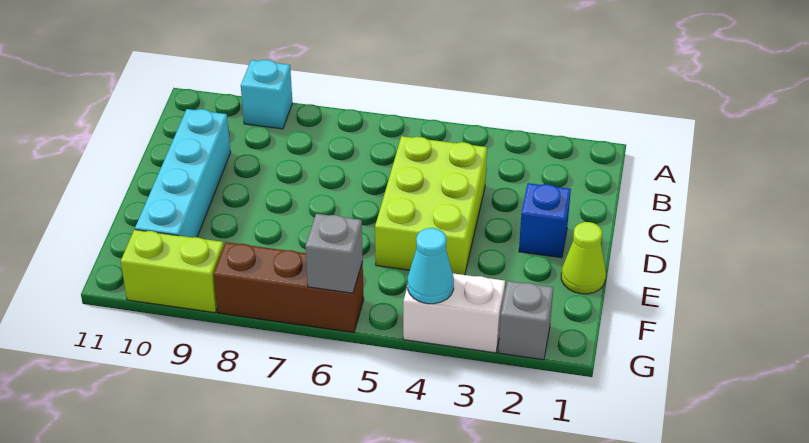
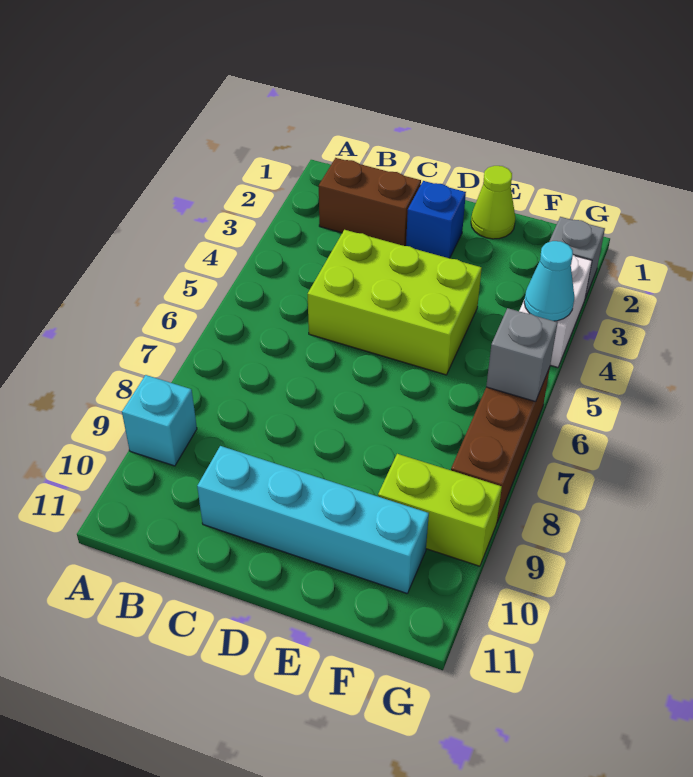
none -> brown 1x2 brick [319,158,421,246]
lime 1x2 brick [121,230,224,313] -> lime 1x2 brick turned to [378,454,502,566]

